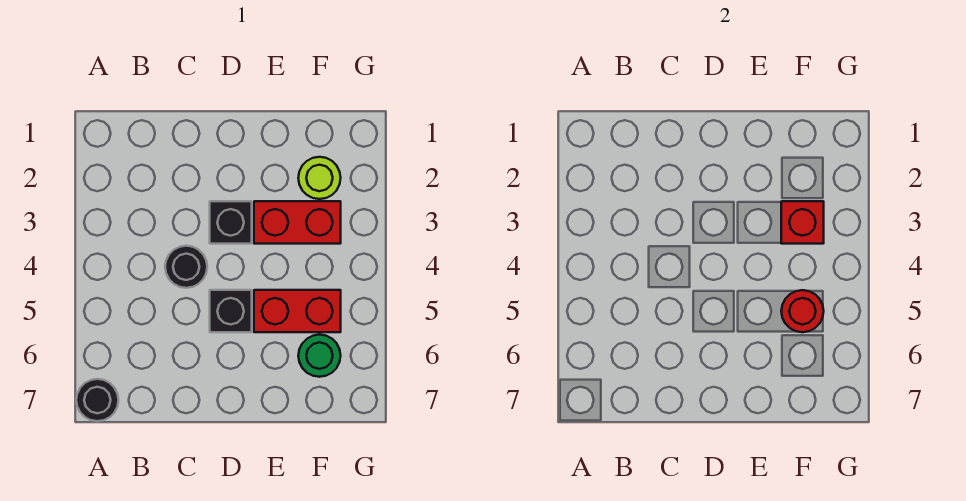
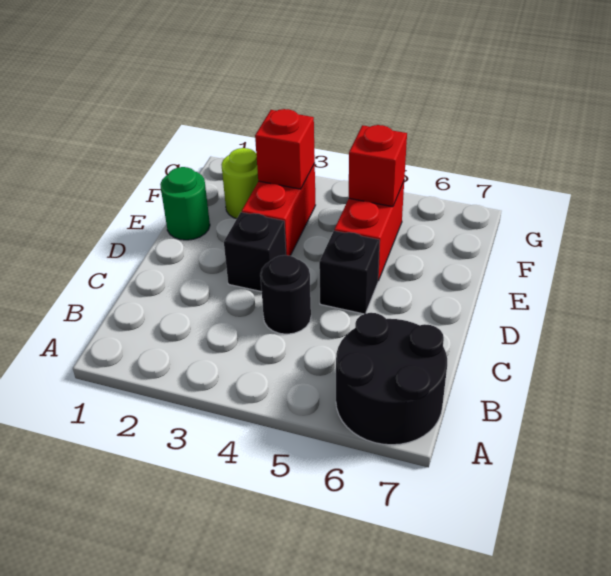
black 1x1 round brick [76,379,118,421] -> black 2x2 round brick [336,313,447,445]
red 1x1 round brick [781,290,824,332] -> red 1x1 brick [349,125,407,207]
green 1x1 round brick [298,335,341,377] -> green 1x1 round brick moved to [160,167,210,240]

